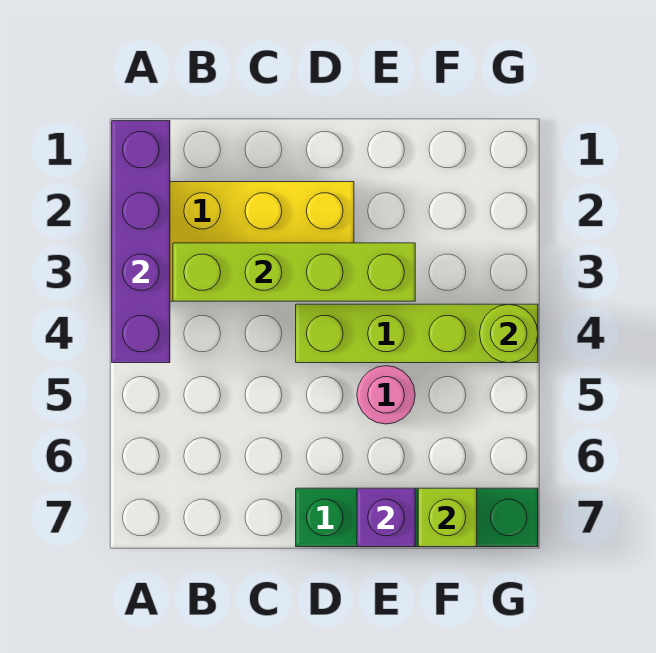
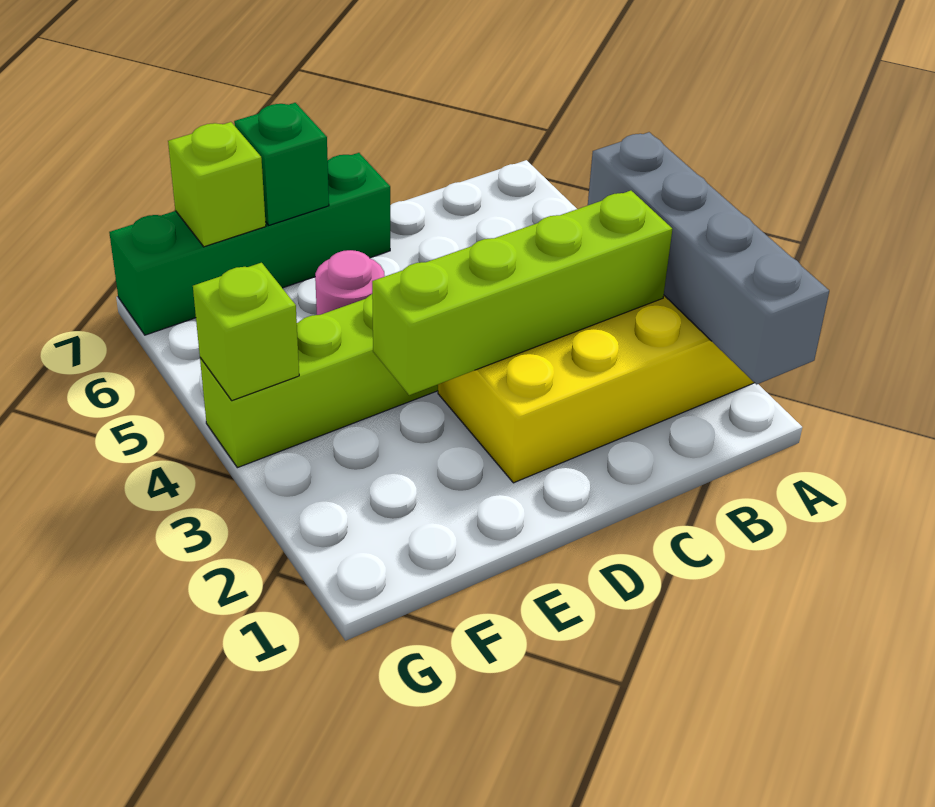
purple 1x4 brick [112,121,170,363] -> grey 1x4 brick [588,132,829,384]
purple 1x1 brick [357,488,415,547] -> green 1x1 brick [234,103,329,225]
lime 1x1 round brick [480,304,538,363] -> lime 1x1 brick [193,263,299,401]

